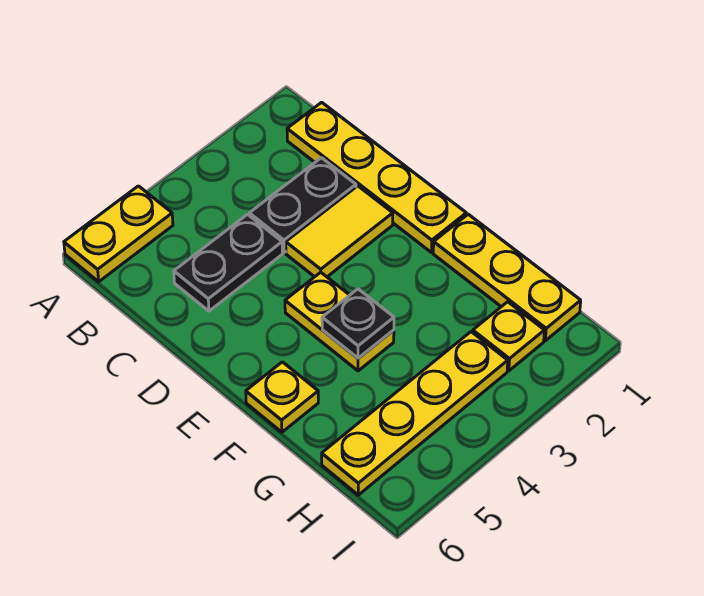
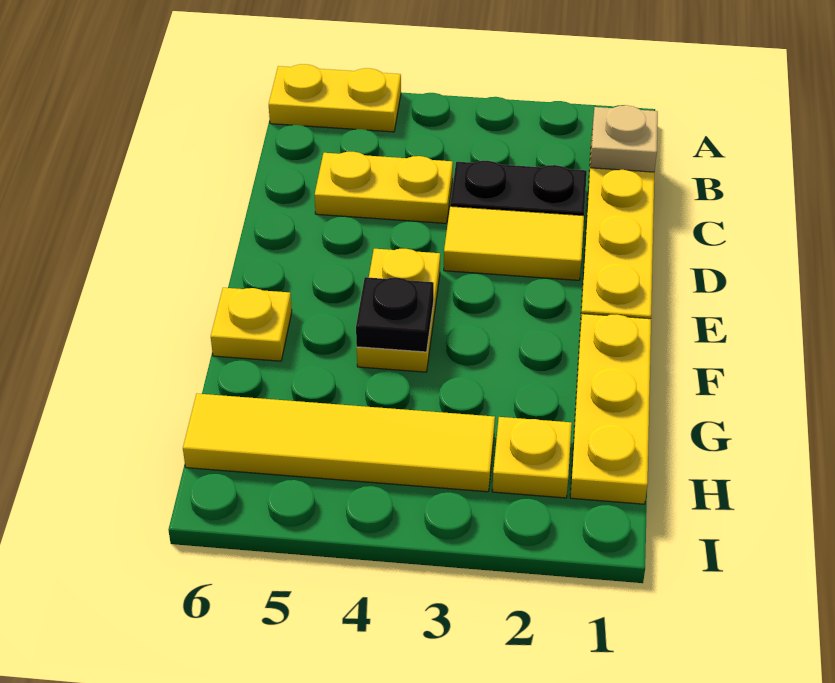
none -> tan 1x1 plate [590,105,658,172]
black 1x2 plate [174,214,282,311] -> yellow 1x2 plate [315,152,453,223]
yellow 1x4 plate [322,332,508,495] -> yellow 1x4 tile [183,394,495,492]

